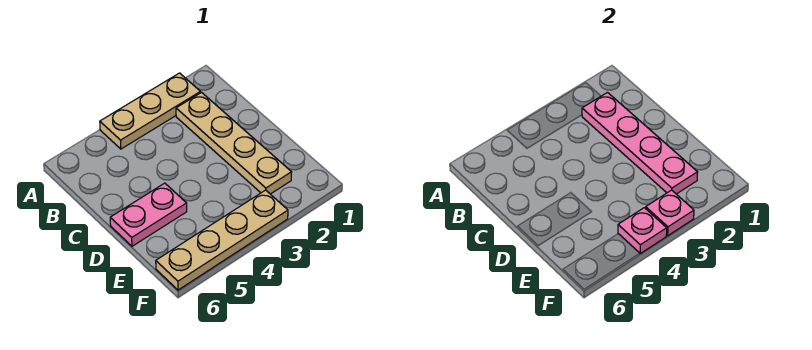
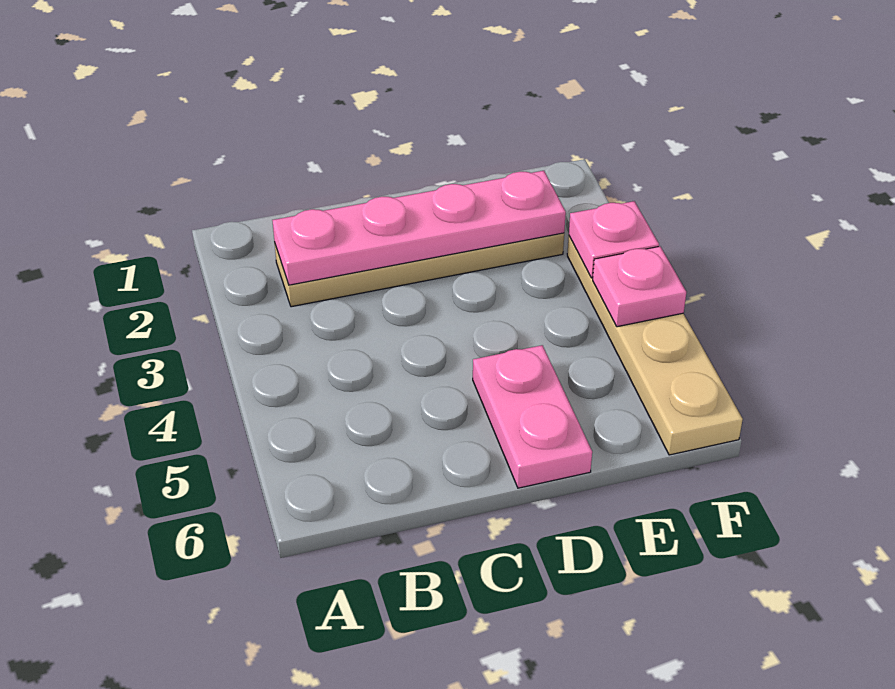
tan 1x3 plate [100,73,201,149] -> none

